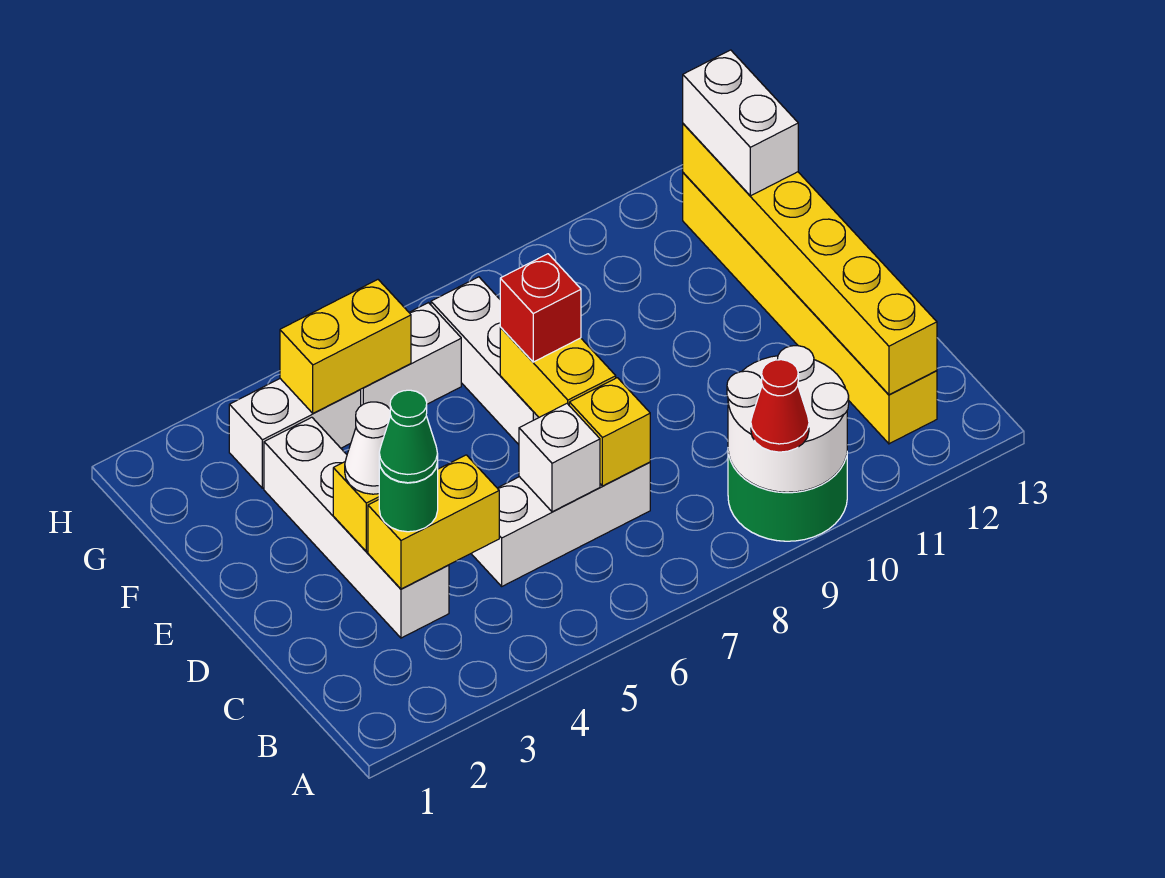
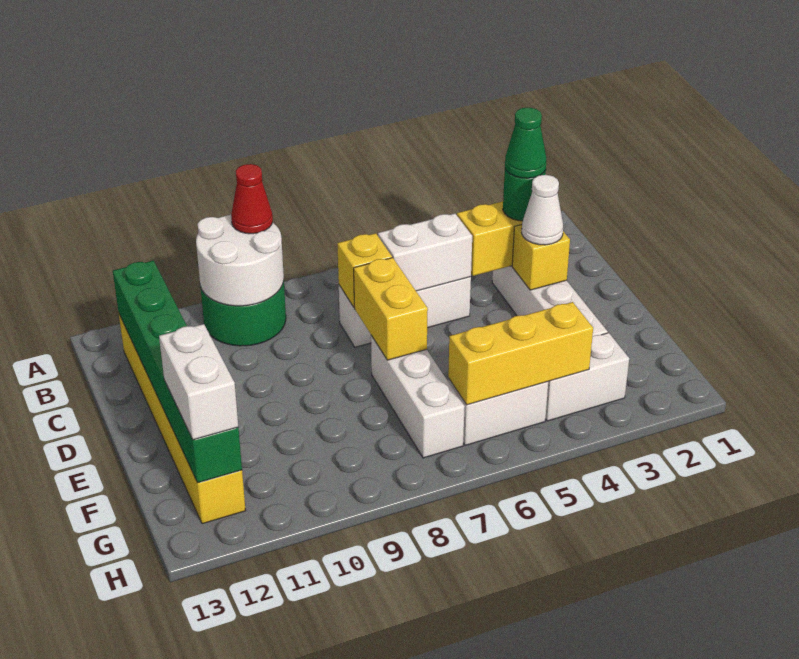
yellow 1x6 brick [683,124,937,395] -> green 1x6 brick [113,261,242,483]
white 1x1 brick [519,404,600,512] -> white 1x2 brick [378,214,472,291]
red 1x1 brick [500,254,581,362] -> none
yellow 1x2 brick [280,280,411,413] -> yellow 1x3 brick [448,302,593,405]

